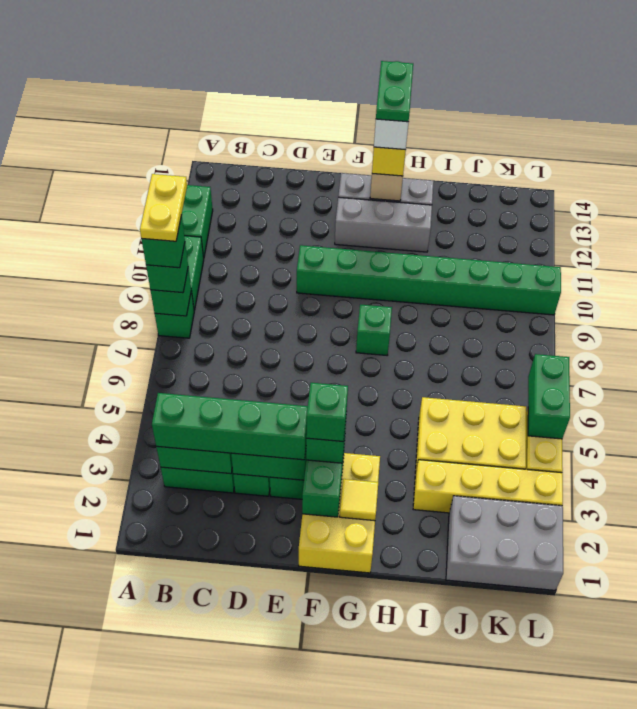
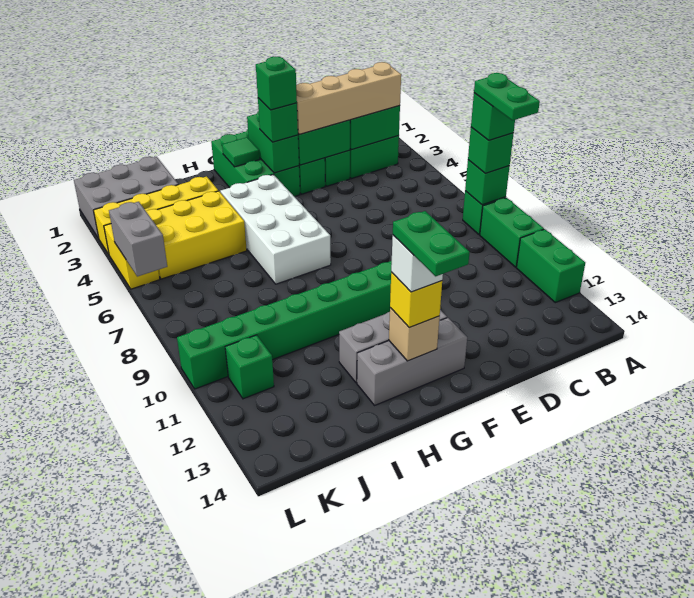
yellow 1x2 plate [140,174,187,241] -> green 1x2 plate [474,73,540,120]
green 1x4 brick [152,393,308,460] -> tan 1x4 brick [296,62,401,134]
yellow 2x3 brick [299,453,380,573] -> green 2x3 brick [211,129,300,196]
yellow 1x1 tile [340,479,378,521] -> green 1x1 tile [222,137,260,167]
none -> white 2x4 brick [220,175,331,284]
green 1x1 brick [356,304,392,355] -> green 1x1 brick moved to [225,335,274,399]
green 1x2 brick [528,354,570,439] -> grey 1x2 brick [109,202,167,277]

